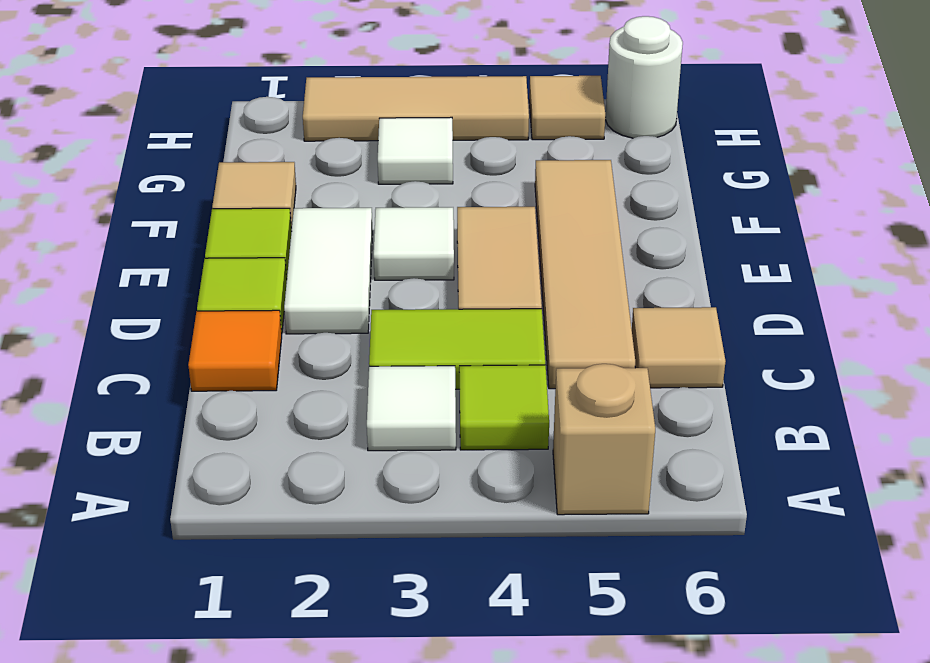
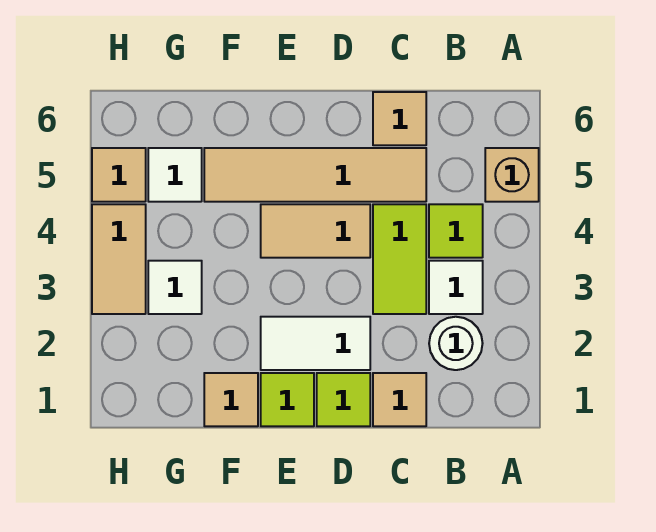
orange 1x1 tile [188,310,282,391] -> tan 1x1 tile [373,373,426,426]
white 1x1 tile [374,207,454,280] -> white 1x1 tile moved to [148,148,202,202]
tan 1x3 tile [303,76,529,141] -> tan 1x2 tile [92,204,146,314]
white 1x1 round brick [605,16,683,138] -> white 1x1 round brick moved to [429,317,483,370]

